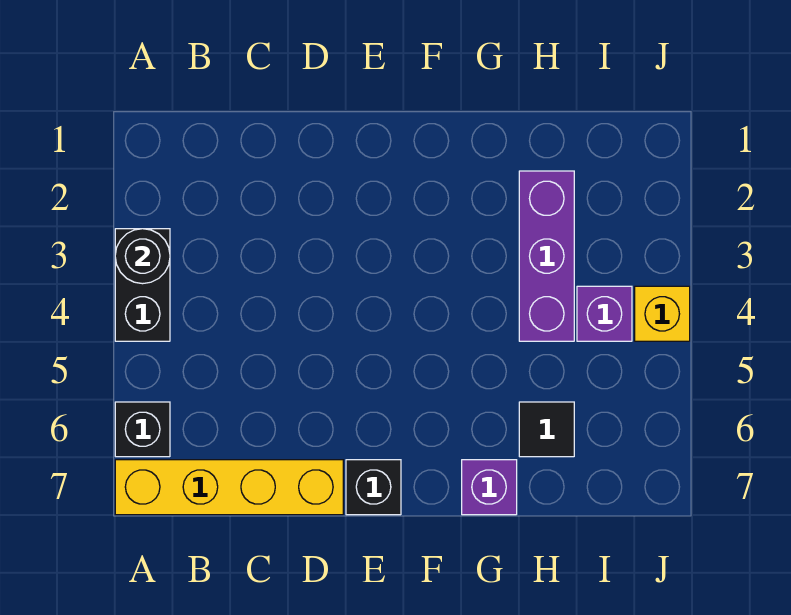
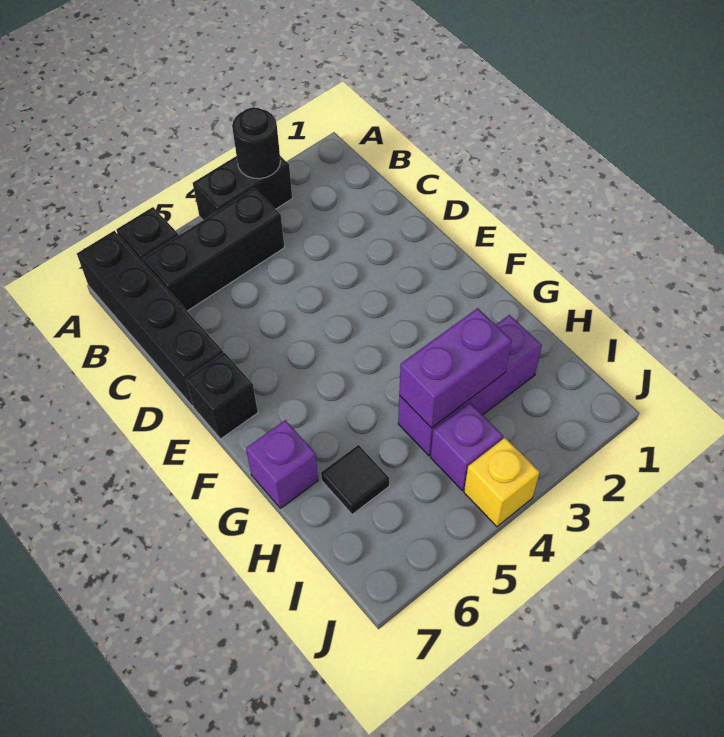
yellow 1x4 brick [115,460,343,515] -> black 1x4 brick [77,231,223,406]
none -> black 1x3 brick [143,188,284,311]
none -> purple 1x2 brick [399,308,512,428]

